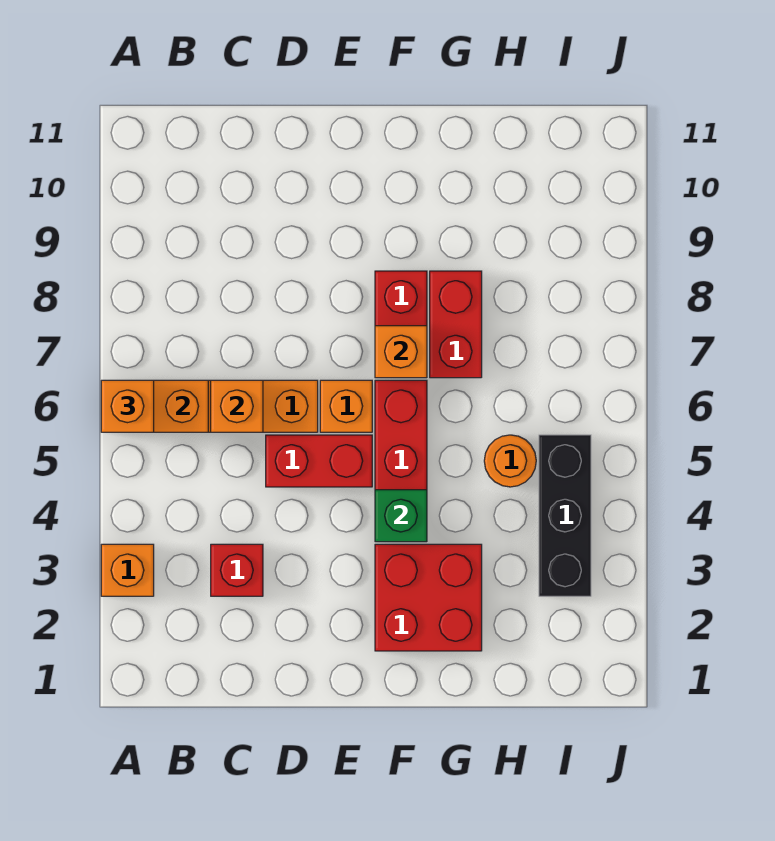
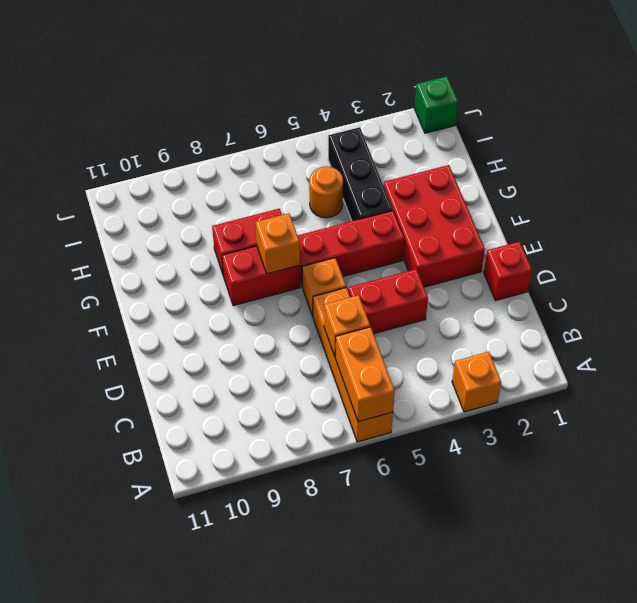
orange 1x1 brick [101,380,154,432] -> none
red 1x1 brick [211,544,263,596] -> red 1x1 brick moved to [484,242,532,301]
red 1x2 brick [266,435,372,487] -> red 1x2 brick turned to [348,269,428,334]
red 2x2 brick [375,544,482,651] -> red 2x3 brick [383,165,485,287]
green 1x1 brick [375,490,427,542] -> green 1x1 brick moved to [414,76,458,133]
black 1x3 brick [539,435,591,596] -> black 1x3 brick turned to [328,127,393,221]

